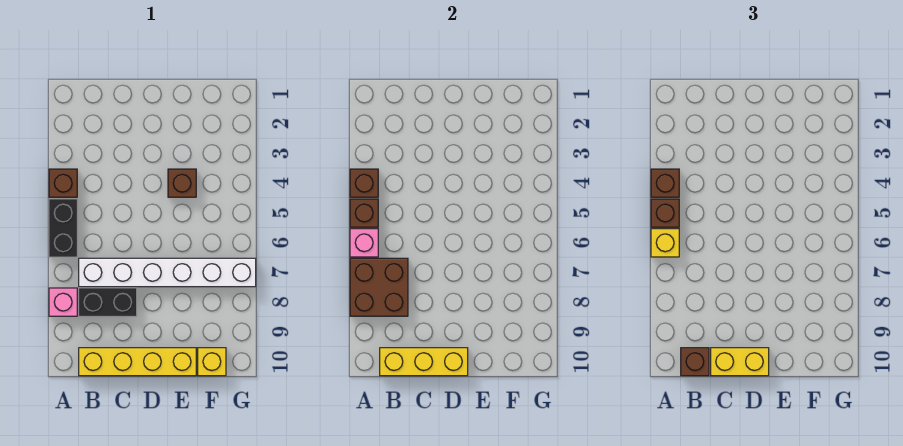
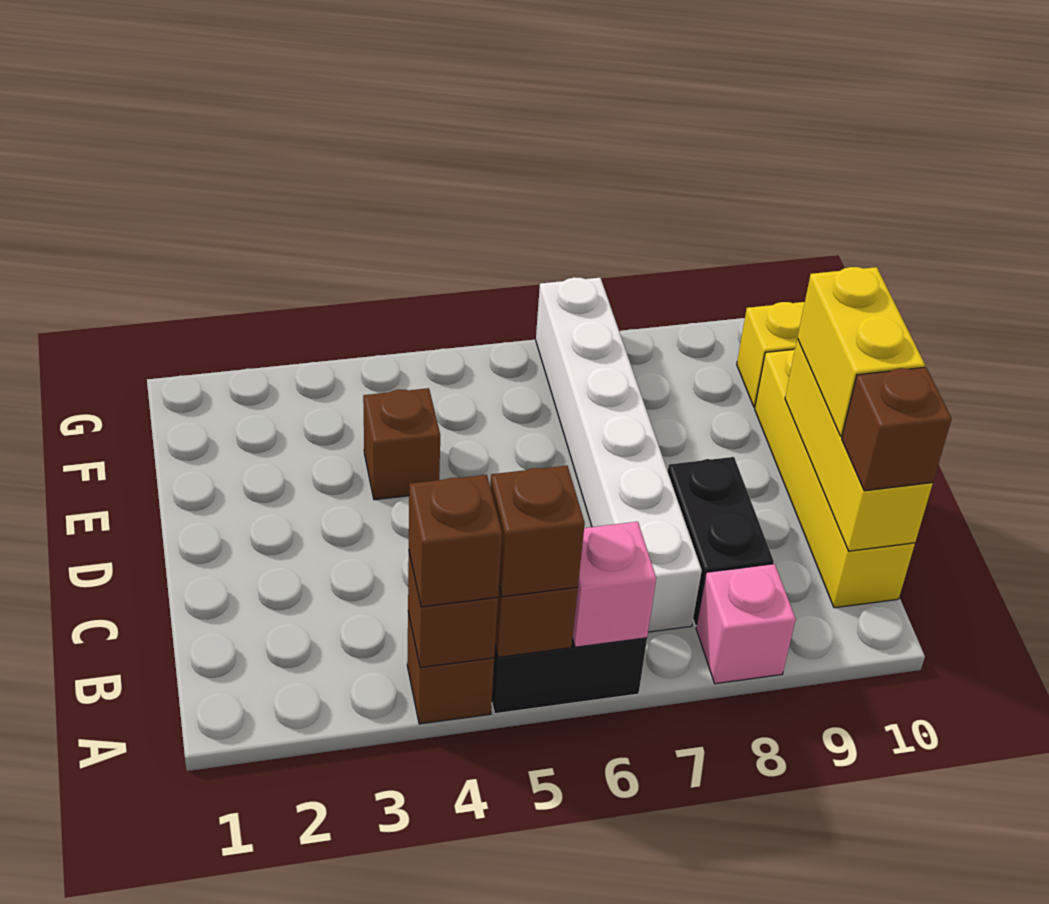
yellow 1x1 brick [651,229,679,257] -> none
brown 2x2 brick [350,258,408,316] -> none

